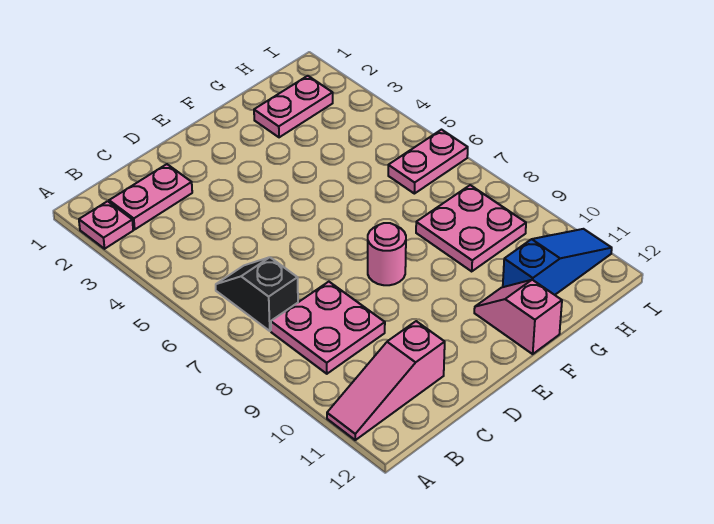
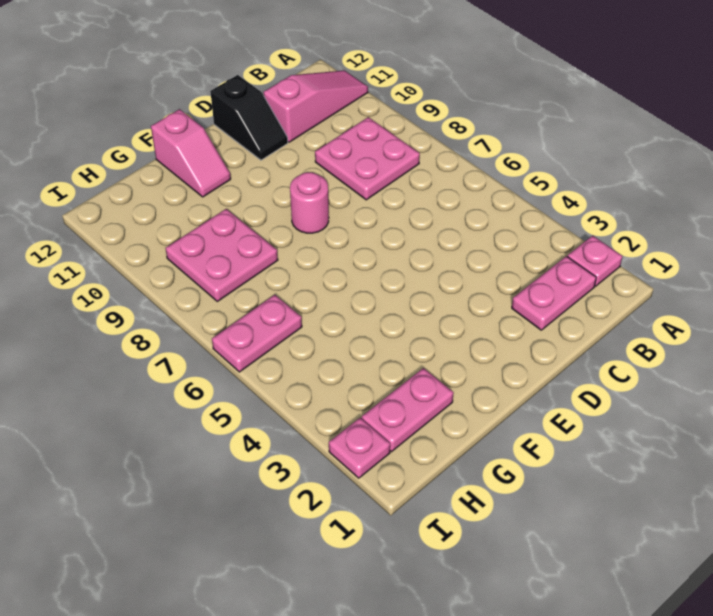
black 1x2 slope [216,257,298,331] -> black 1x2 slope moved to [210,75,288,160]
blue 1x3 slope [503,229,612,295] -> none
none -> pink 1x1 plate [329,418,390,478]

